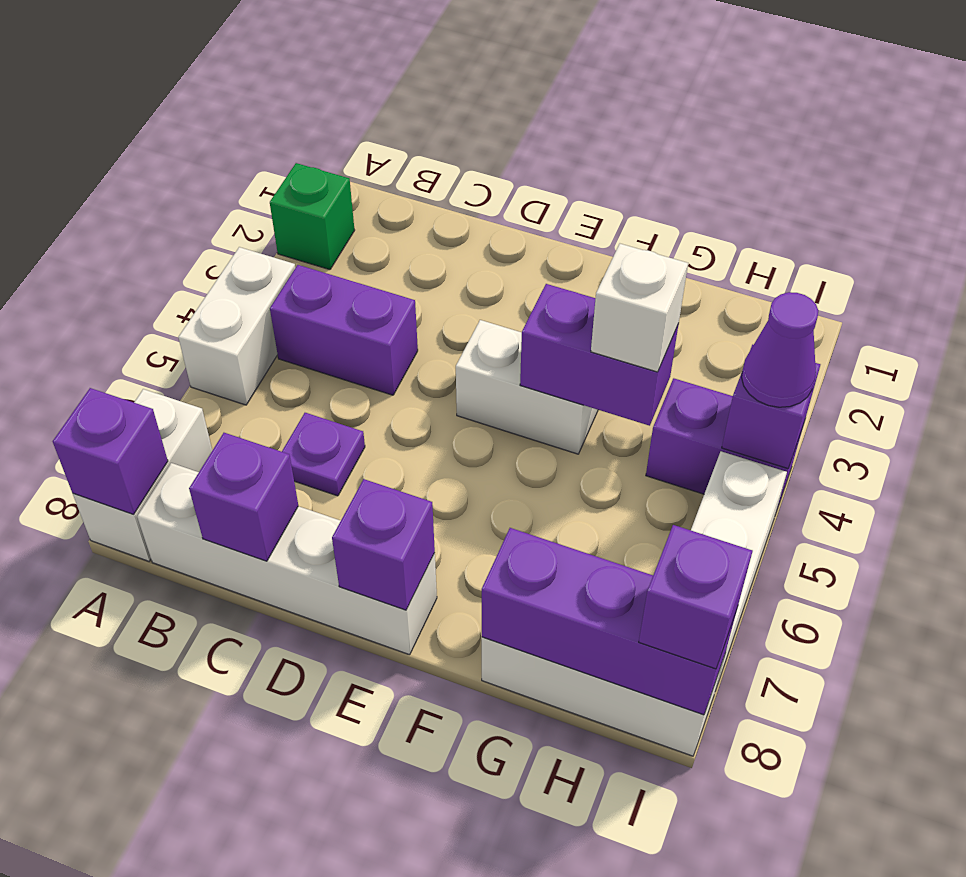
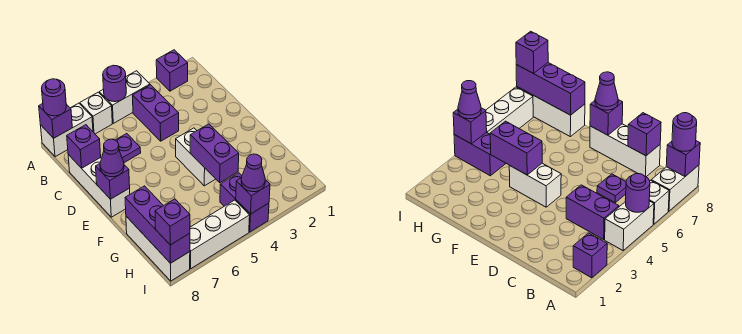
green 1x1 brick [270,163,355,270] -> purple 1x1 brick [156,50,188,91]
none -> purple 1x1 round brick [103,65,126,102]
none -> purple 1x1 round brick [42,79,66,116]
white 1x4 brick [137,463,437,655] -> white 1x3 brick [68,155,130,217]
none -> purple 1x1 cone [100,139,124,177]
white 1x1 brick [591,244,688,372] -> white 1x1 brick moved to [80,92,112,134]

